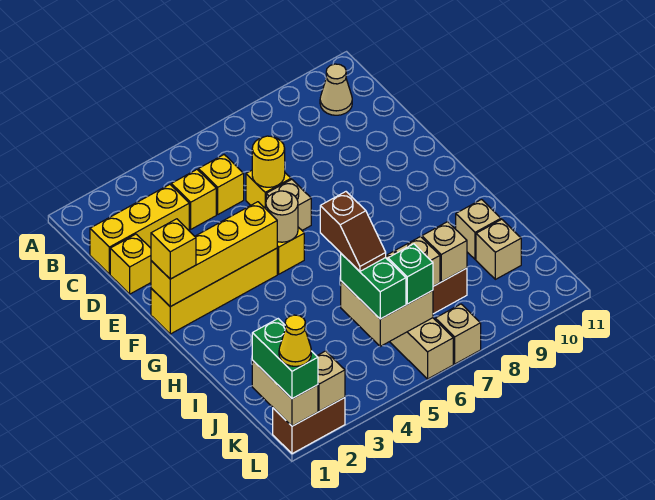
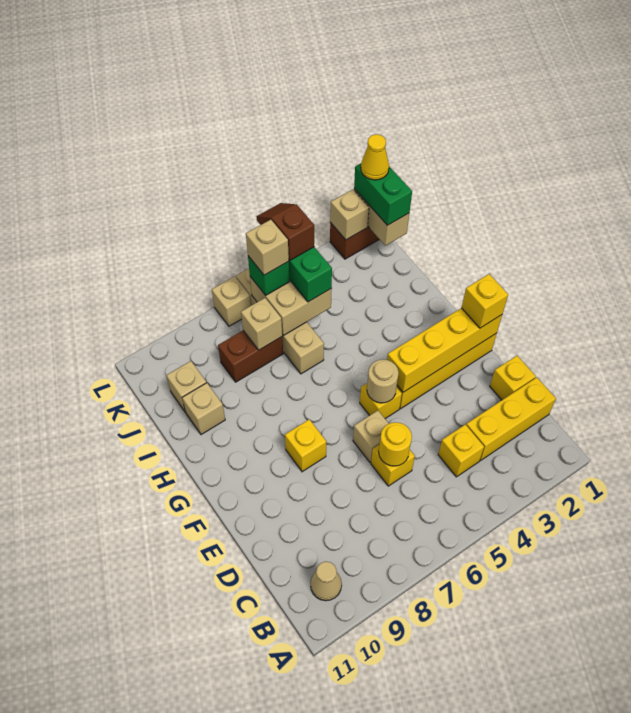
yellow 1x1 brick [198,155,244,214] -> yellow 1x1 brick moved to [285,419,326,472]
brown 1x2 slope [320,192,386,271] -> brown 1x2 slope moved to [256,203,314,260]
tan 1x1 brick [422,222,467,282] -> tan 1x1 brick moved to [246,220,289,275]

